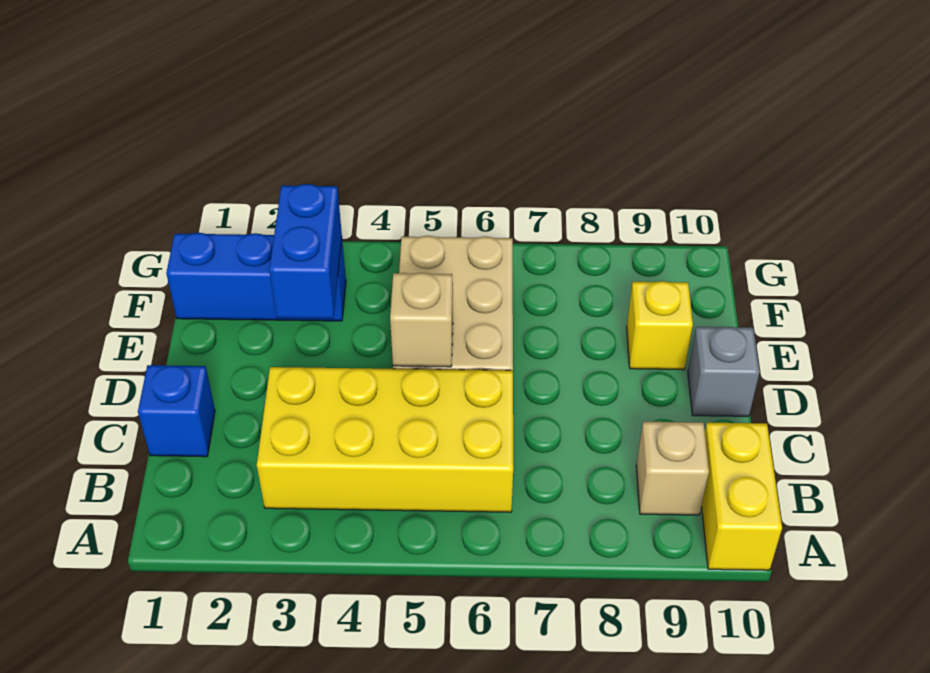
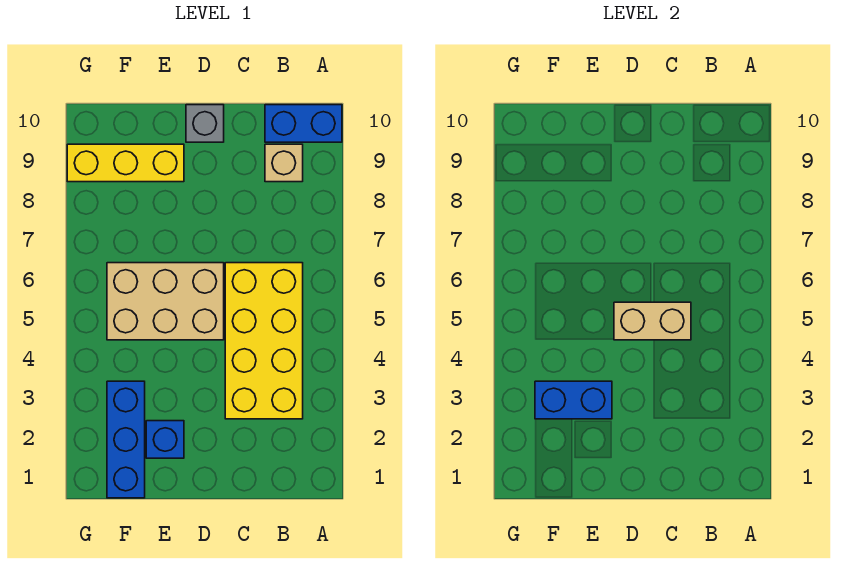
yellow 1x2 brick [702,423,782,570] -> blue 1x2 brick [265,105,342,142]
blue 1x1 brick [138,365,215,457] -> blue 1x1 brick moved to [146,421,184,458]
tan 1x1 brick [390,273,453,367] -> tan 1x2 brick [614,302,691,340]
yellow 1x1 brick [627,281,693,370] -> yellow 1x3 brick [67,144,184,182]

